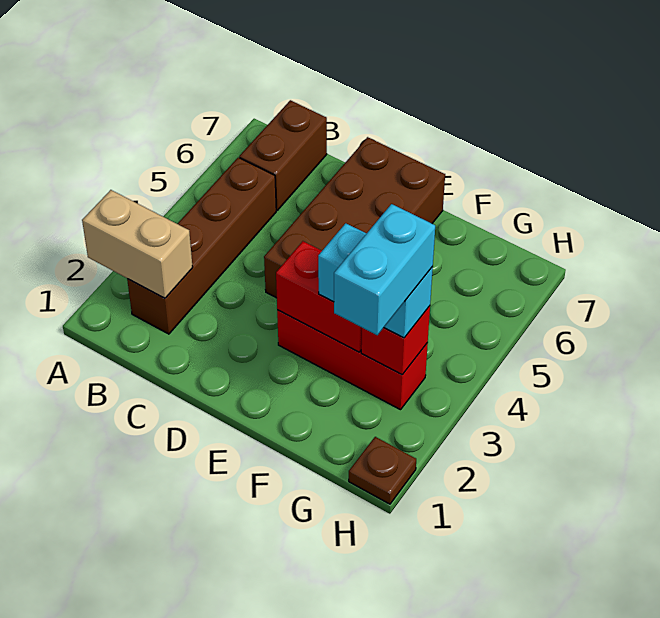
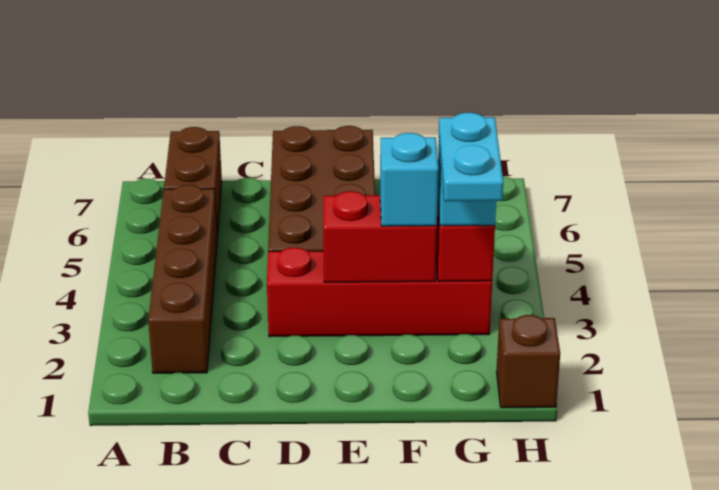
tan 1x2 brick [82,190,193,298] -> none
red 1x3 brick [277,310,428,410] -> red 1x4 brick [267,248,492,337]
cyan 1x2 brick [334,204,435,335] -> cyan 1x2 plate [439,113,503,202]
brown 1x1 plate [349,437,416,504] -> brown 1x1 brick [497,315,560,408]

